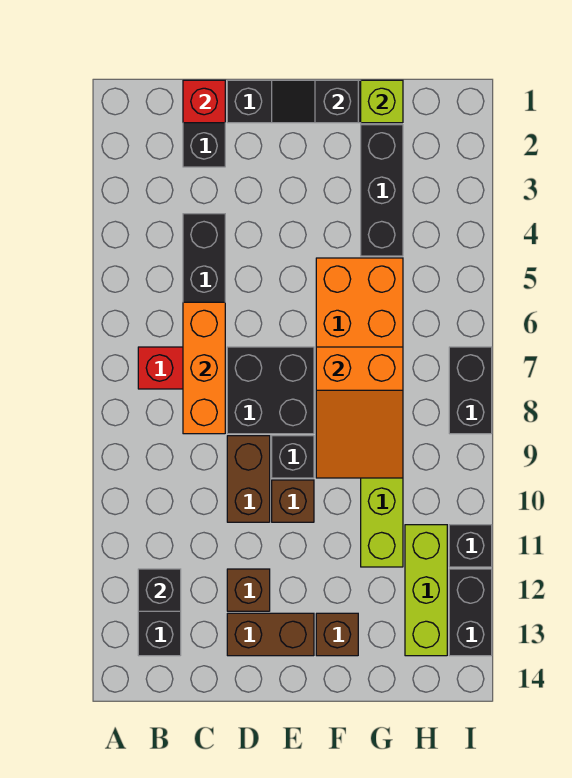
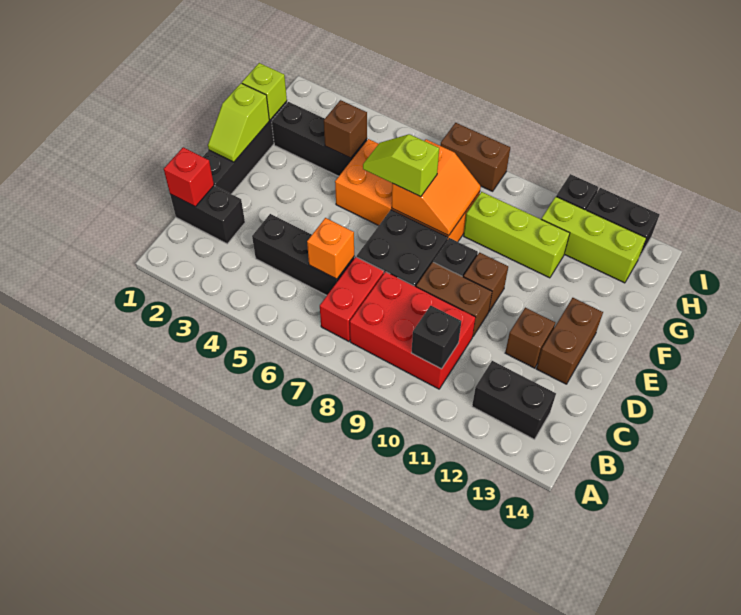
none -> red 2x3 brick [350,272,475,389]
black 1x1 brick [138,569,181,611] -> black 1x1 brick moved to [411,306,461,369]
orange 1x3 brick [183,302,225,434] -> orange 1x1 brick [307,218,354,279]
black 1x2 slope [272,80,358,123] -> lime 1x2 slope [208,83,269,162]
none -> lime 1x2 slope [363,134,439,197]
orange 2x3 slope [316,347,403,478] -> orange 2x2 slope [392,139,481,236]
brown 1x1 brick [316,613,358,656] -> brown 1x1 brick moved to [324,100,367,158]
black 1x2 brick [449,347,492,434] -> brown 1x2 brick [440,123,510,191]

